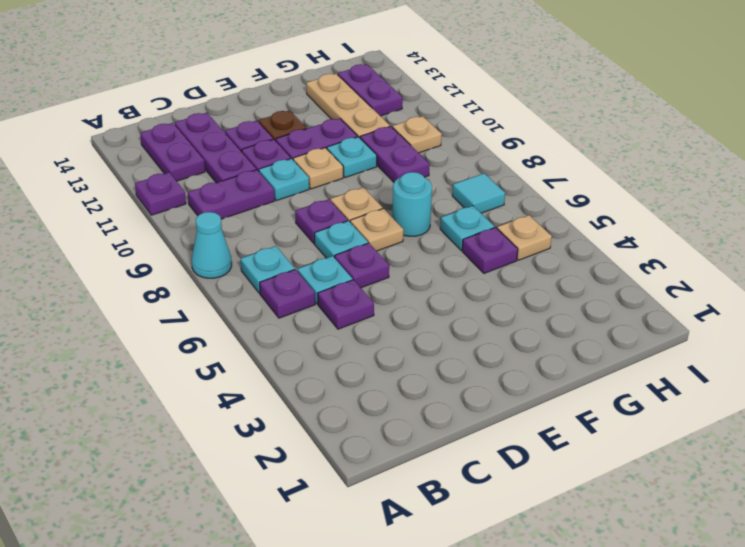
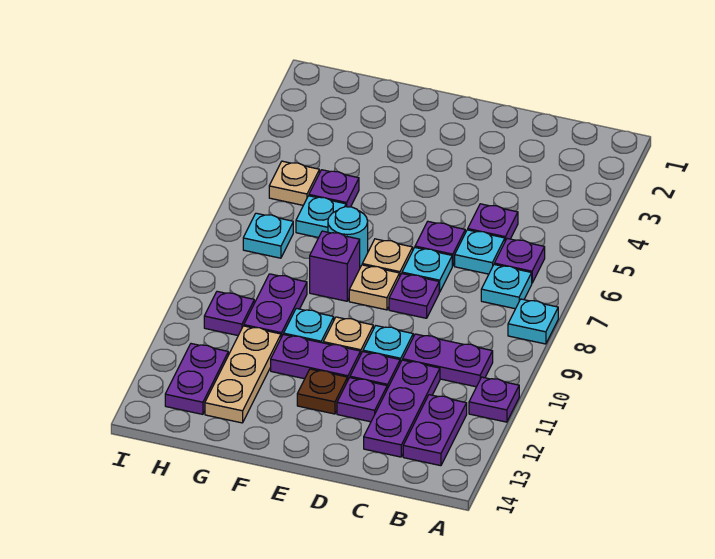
cyan 1x1 cone [192,212,232,278] -> cyan 1x1 plate [508,299,558,344]
none -> purple 1x1 brick [310,231,360,301]
cyan 1x1 tile [452,173,505,213] -> cyan 1x1 plate [243,213,293,258]
tan 1x1 plate [392,116,442,153] -> purple 1x1 plate [204,291,254,335]

